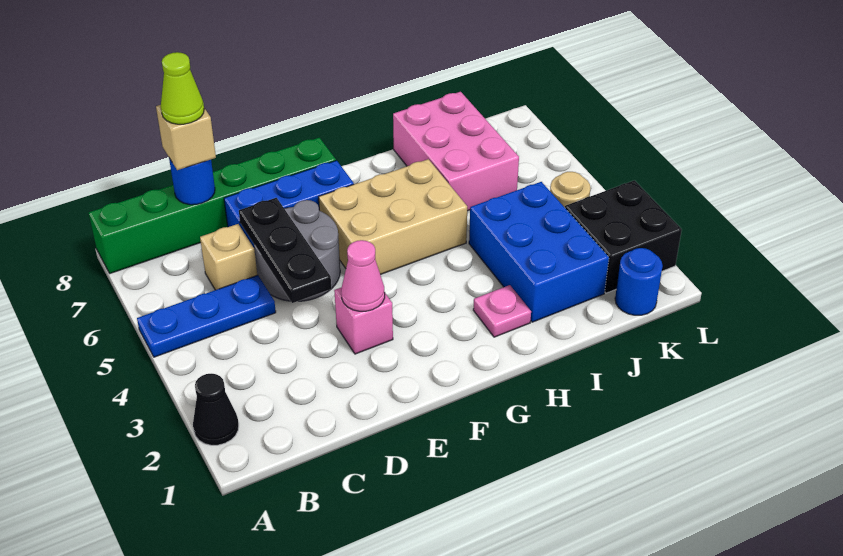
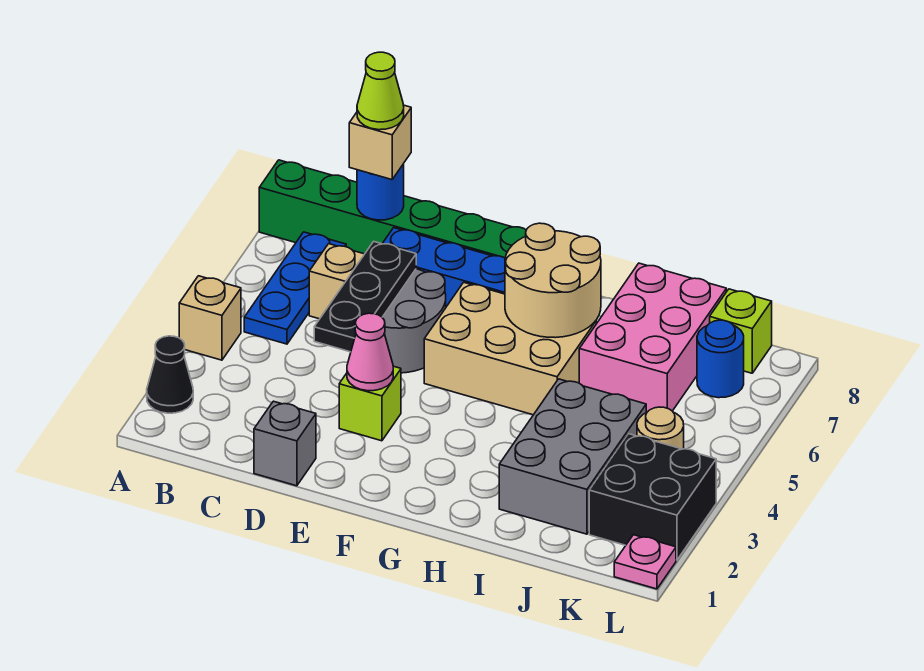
none -> tan 1x1 brick [179,276,241,360]
blue 1x3 plate [137,275,276,357] -> blue 1x3 plate turned to [244,232,346,344]
none -> grey 1x1 brick [254,401,316,486]
pink 1x1 brick [334,287,393,354] -> lime 1x1 brick [339,366,401,441]
none -> tan 2x2 round brick [505,223,601,338]
pink 1x1 plate [473,285,531,337] -> pink 1x1 plate moved to [614,535,676,589]
blue 2x3 brick [469,182,609,322] -> grey 2x3 brick [499,379,646,534]
blue 1x1 round brick [615,248,663,315] -> blue 1x1 round brick moved to [697,320,744,398]
none -> lime 1x1 brick [710,289,772,373]

